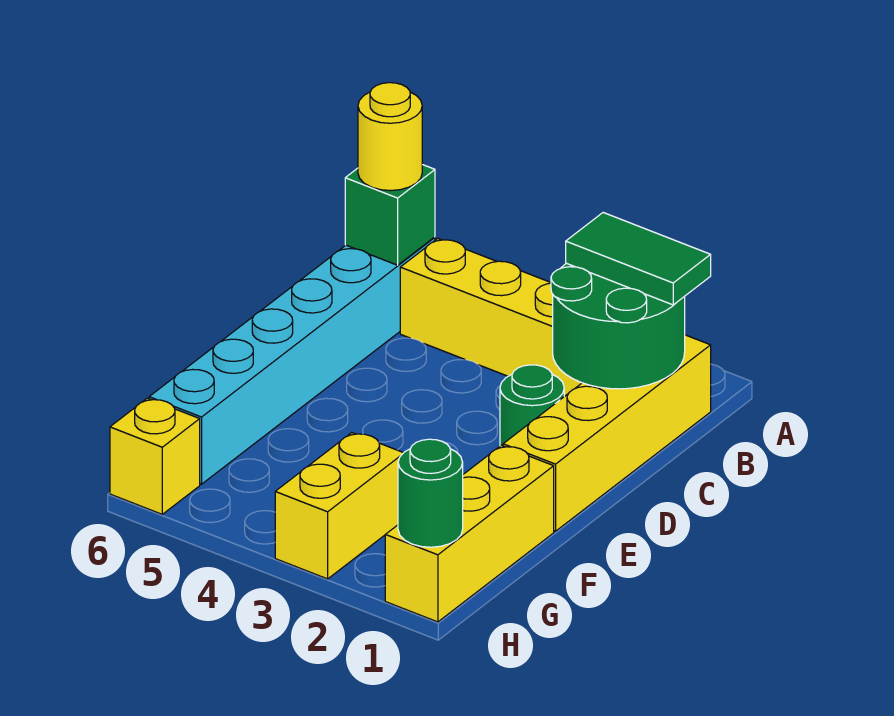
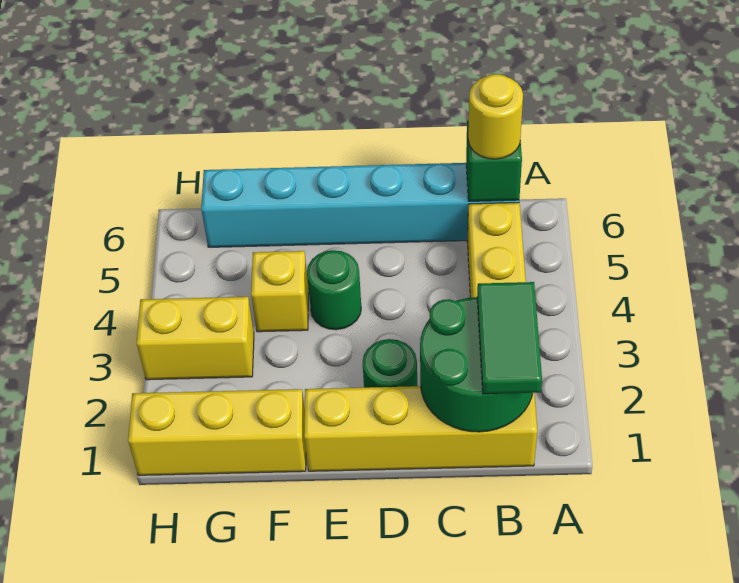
green 1x1 round brick [398,439,463,547] -> green 1x1 round brick moved to [307,250,361,330]
yellow 1x1 brick [110,398,200,514] -> yellow 1x1 brick moved to [251,251,309,332]

